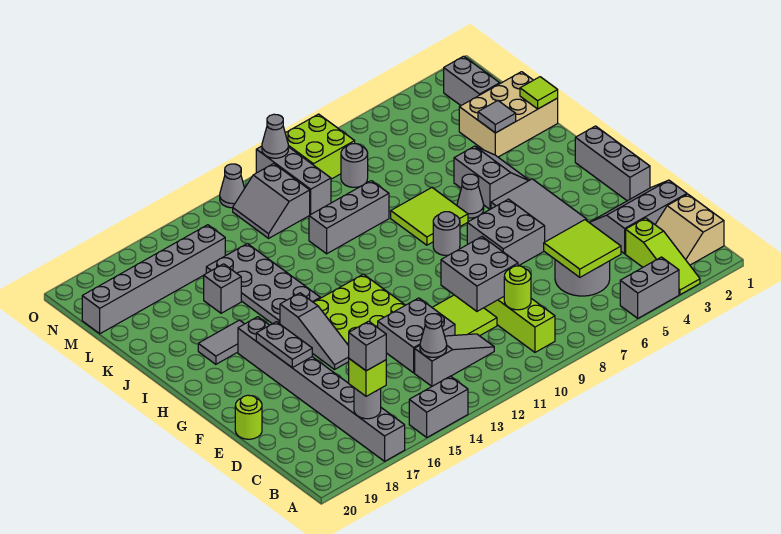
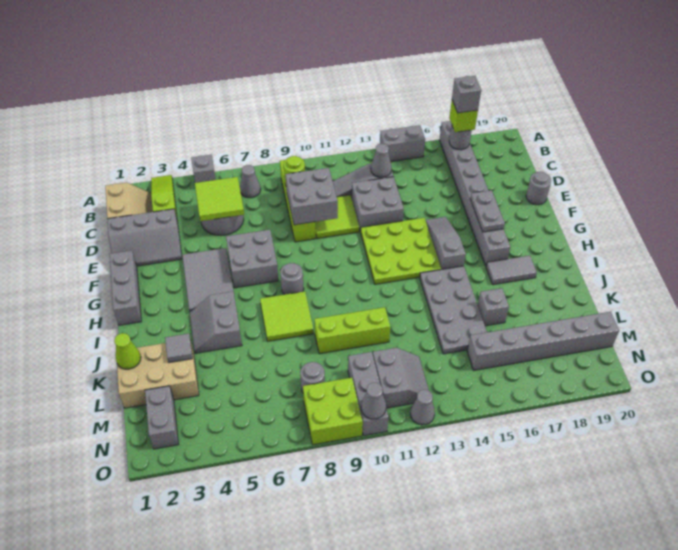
grey 1x2 brick [620,257,679,318] -> grey 1x1 brick [191,155,216,183]
lime 1x1 round brick [235,395,262,439] -> grey 1x1 round brick [526,172,551,205]
grey 1x1 cone [457,174,484,218] -> grey 1x1 cone moved to [240,165,261,198]
lime 1x1 tile [520,77,558,109] -> lime 1x1 cone [114,333,141,369]
grey 1x3 brick [309,181,389,254] -> lime 1x3 brick [314,307,390,354]

